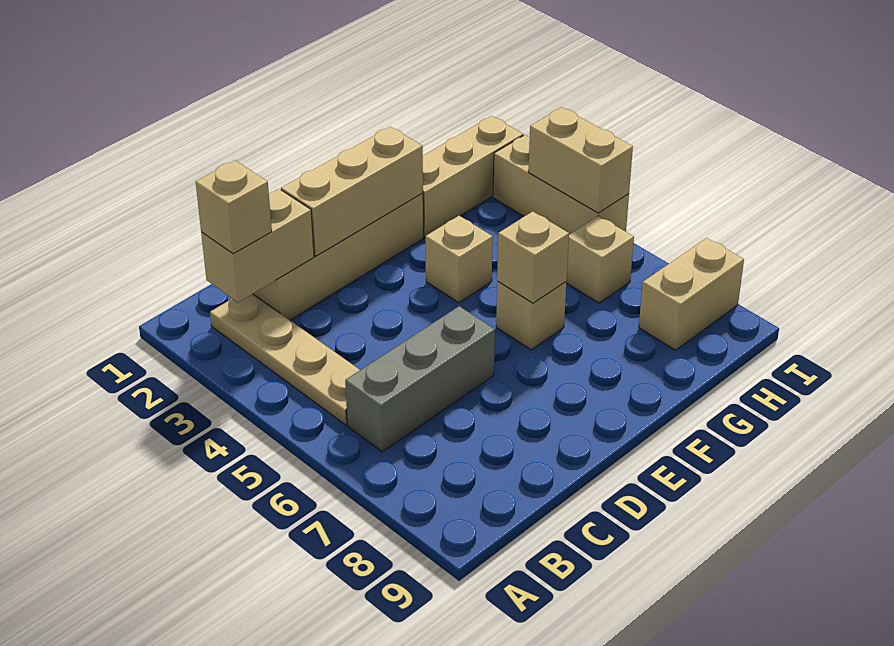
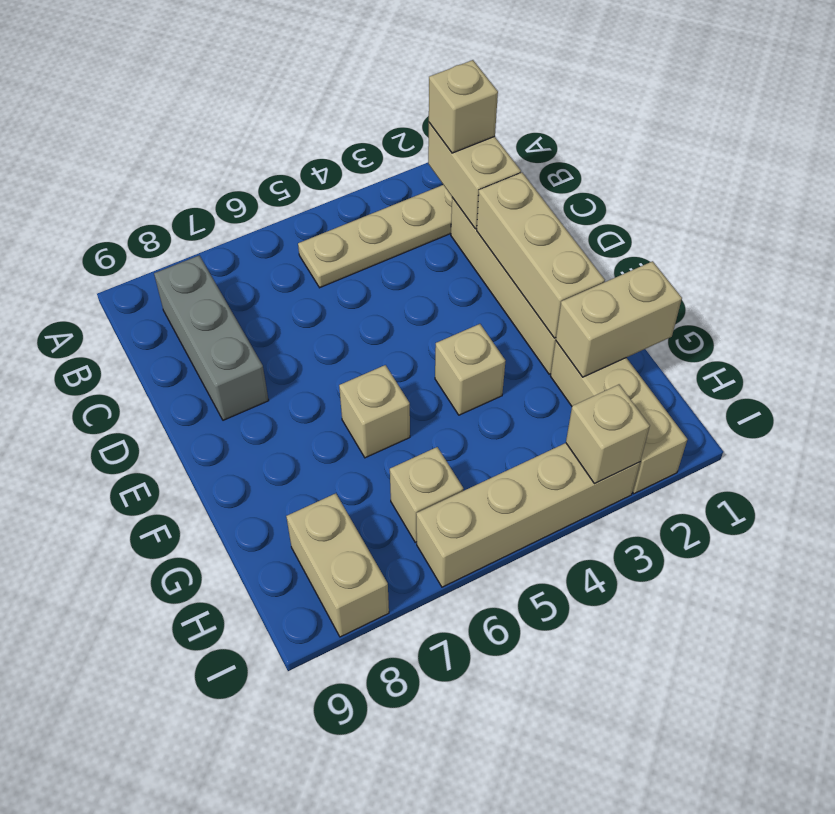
grey 1x3 brick [345,306,495,452] -> grey 1x3 brick moved to [154,255,269,420]
tan 1x1 brick [497,211,569,303] -> tan 1x1 brick moved to [566,385,650,484]
tan 1x3 brick [493,135,629,235] -> tan 1x4 brick [416,443,640,587]
tan 1x2 brick [528,107,633,213] -> tan 1x2 brick moved to [556,261,682,377]

